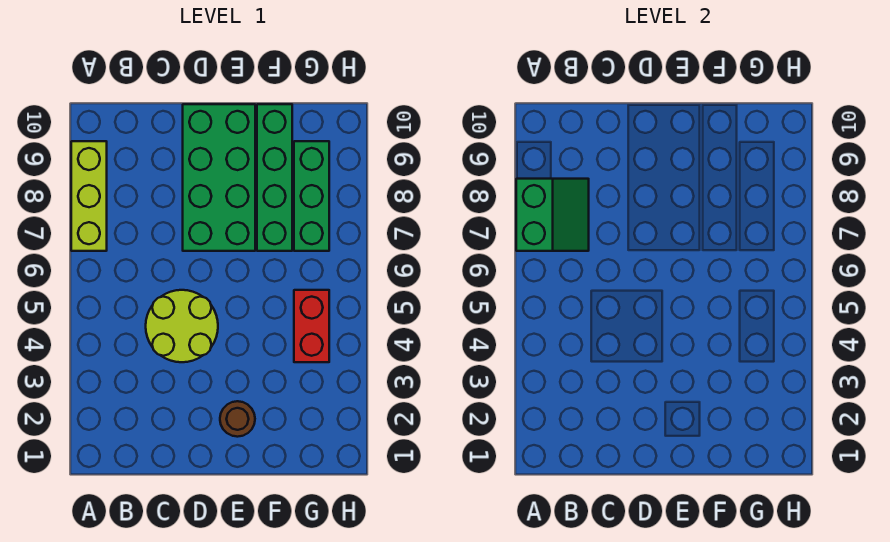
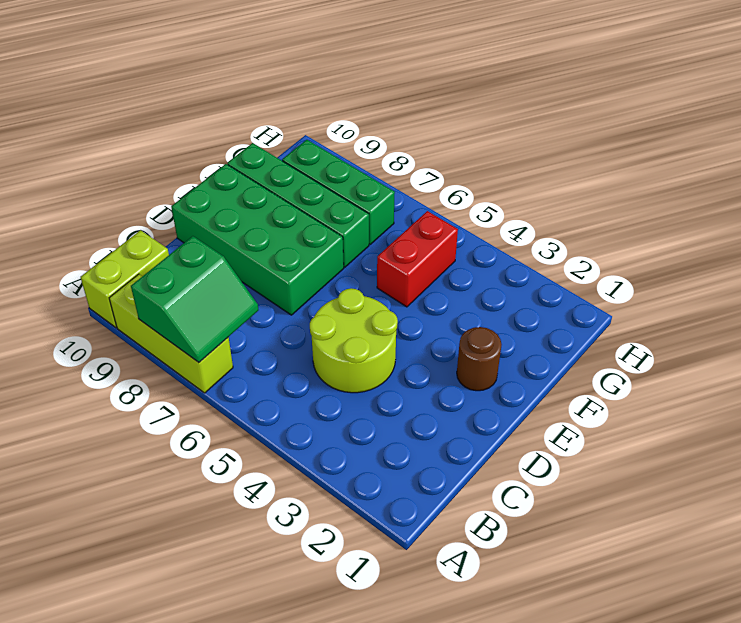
green 2x2 slope [516,179,589,251] -> green 2x2 slope turned to [131,236,258,362]
none -> lime 1x2 brick [81,230,169,328]
red 1x2 brick [294,290,329,362] -> red 1x2 brick turned to [377,211,458,307]

